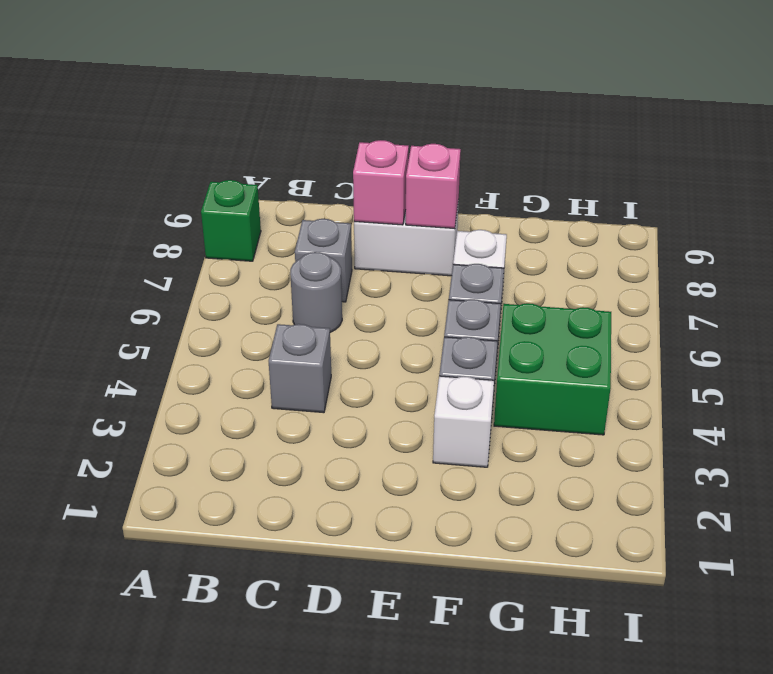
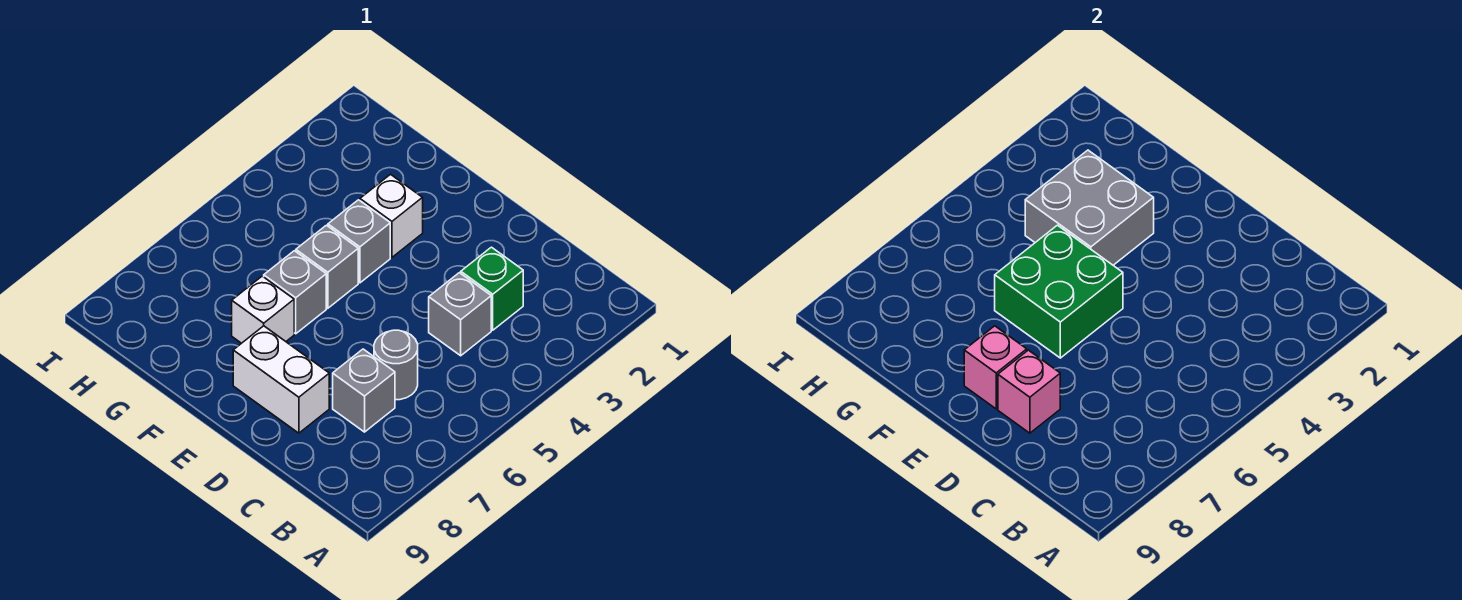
green 1x1 brick [201,180,261,261] -> green 1x1 brick moved to [461,247,523,330]
none -> grey 2x2 brick [1025,150,1154,265]
green 2x2 brick [494,303,611,435] -> green 2x2 brick moved to [995,225,1123,358]

